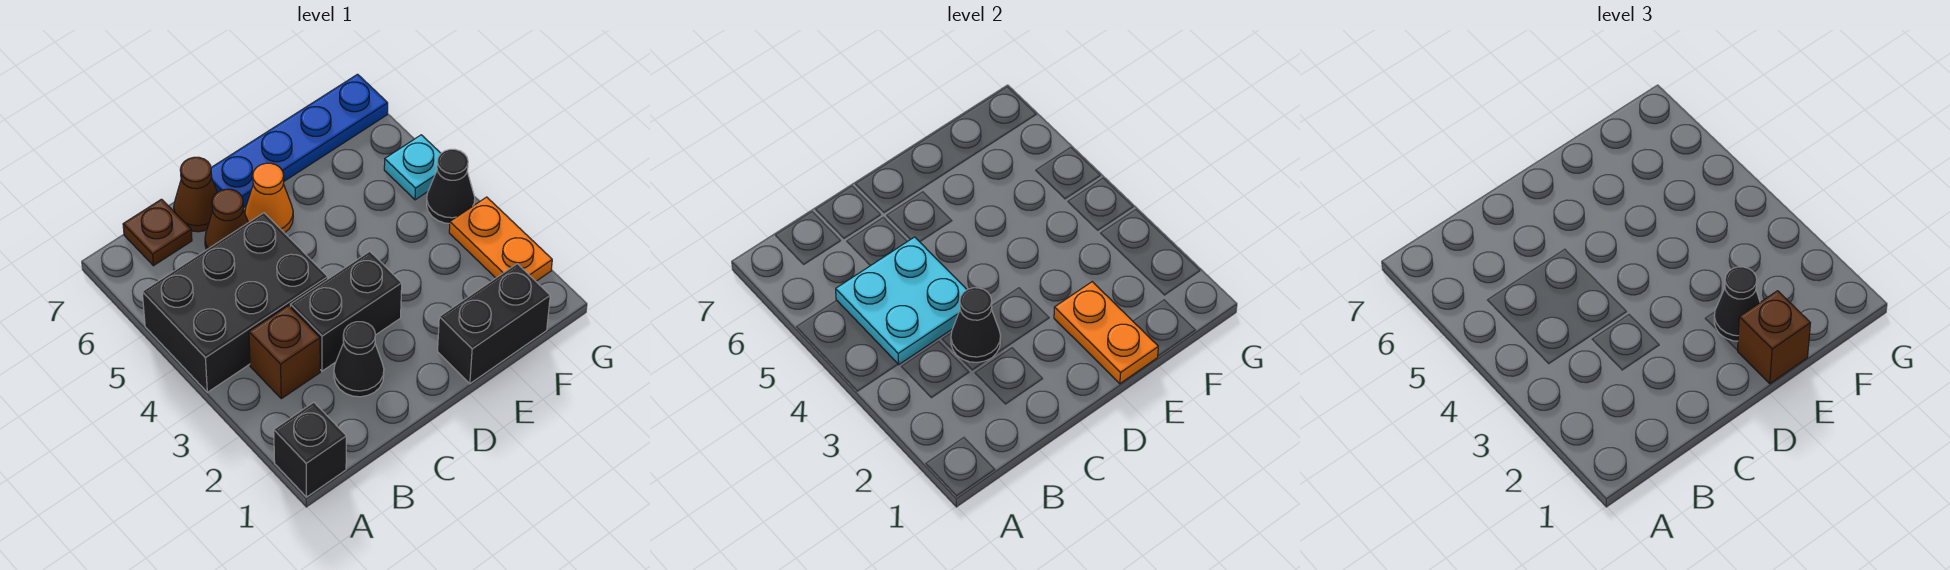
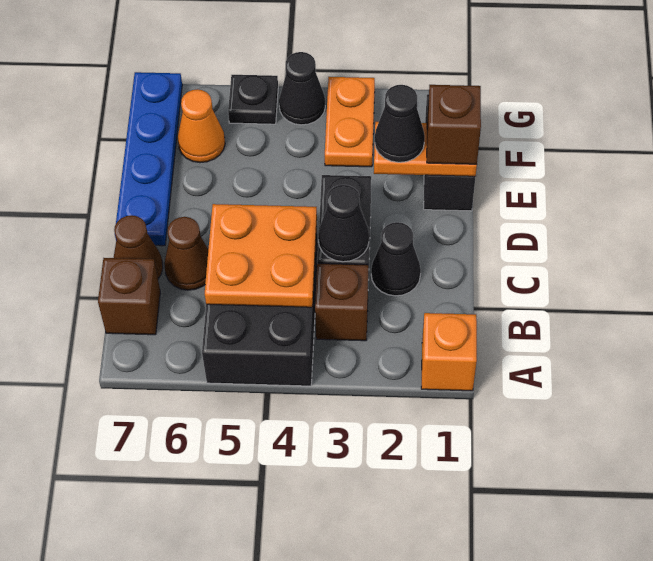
black 1x1 brick [274,402,346,497] -> orange 1x1 brick [421,313,477,391]
cyan 2x2 plate [836,237,967,364] -> orange 2x2 plate [205,204,317,307]
brown 1x1 plate [123,199,192,266] -> brown 1x1 brick [98,258,160,335]
orange 1x1 cone [245,163,293,233] -> orange 1x1 cone moved to [178,89,225,163]
orange 1x2 plate [449,197,552,281] -> orange 1x2 plate turned to [325,77,375,167]
cyan 1x1 plate [384,135,441,200] -> black 1x1 plate [228,75,278,124]

